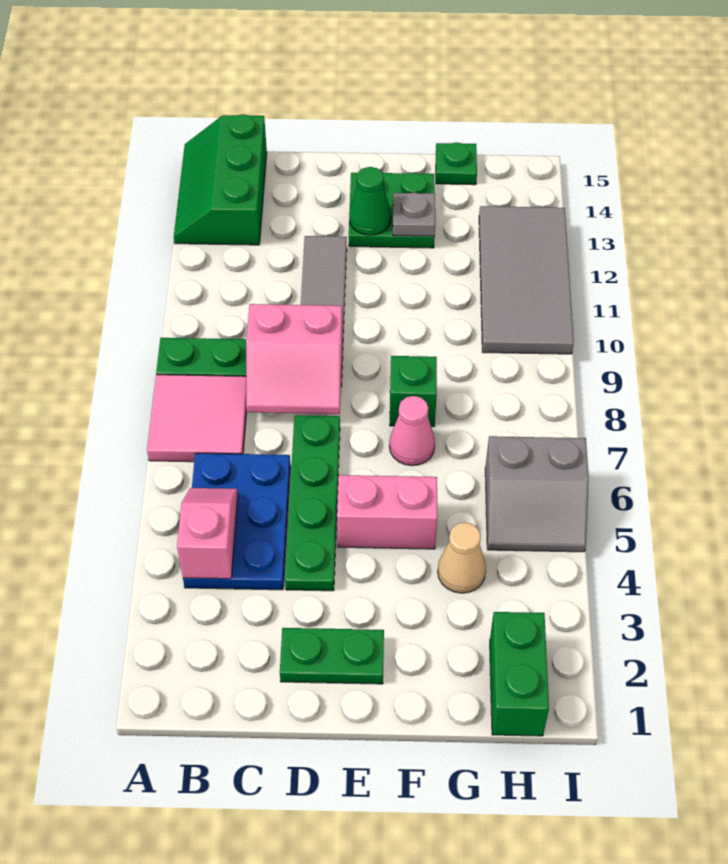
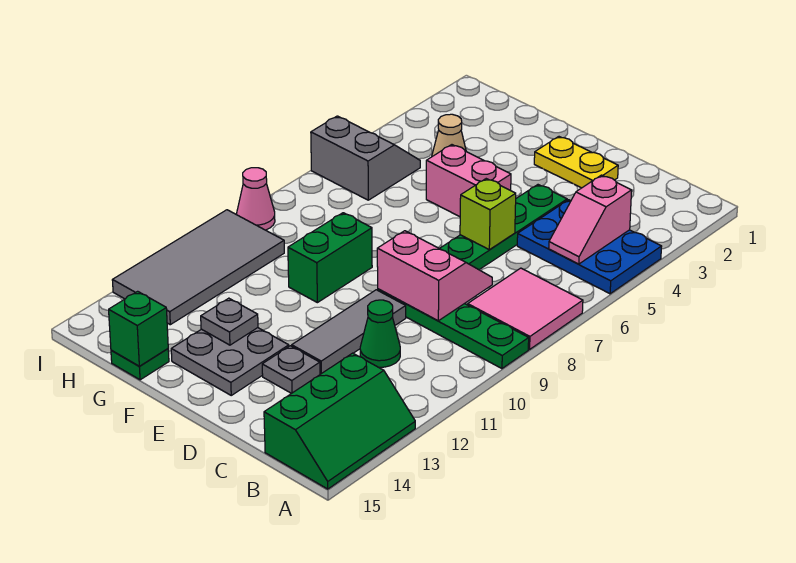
blue 2x3 plate [183,453,290,590] -> blue 2x3 plate turned to [517,200,662,294]
green 1x2 plate [280,628,384,684] -> yellow 1x2 plate [534,137,618,188]
none -> lime 1x1 brick [460,179,516,250]
none -> grey 1x1 plate [262,346,320,393]
green 2x2 plate [349,173,435,248] -> grey 2x2 plate [171,328,289,395]
green 1x1 cone [349,167,391,235] -> green 1x1 cone moved to [360,300,400,367]
pink 1x1 cone [389,396,435,466] -> pink 1x1 cone moved to [237,168,275,230]
green 1x1 brick [390,356,437,427] -> green 1x1 brick moved to [109,291,168,366]
green 1x2 brick [490,612,549,736] -> green 1x2 brick moved to [288,213,372,303]

